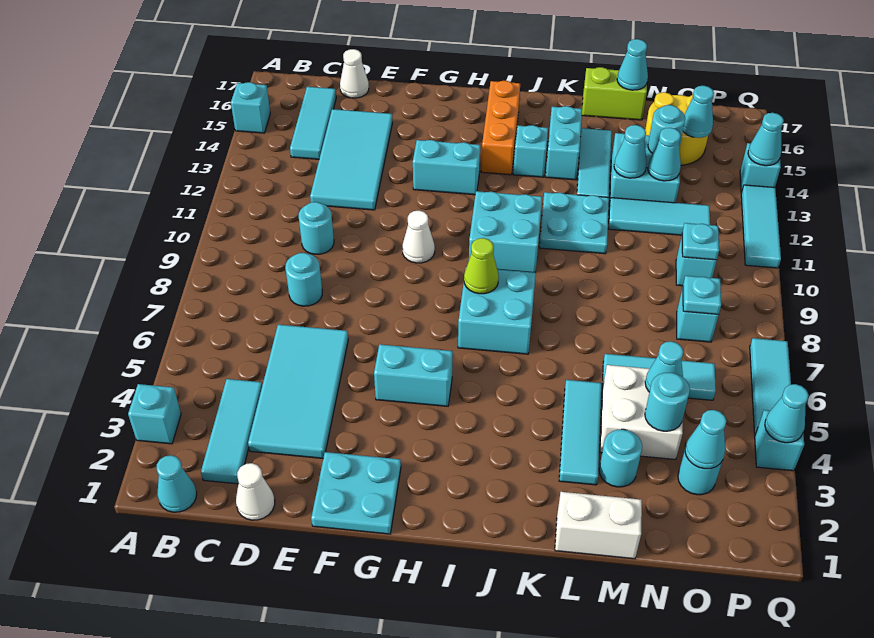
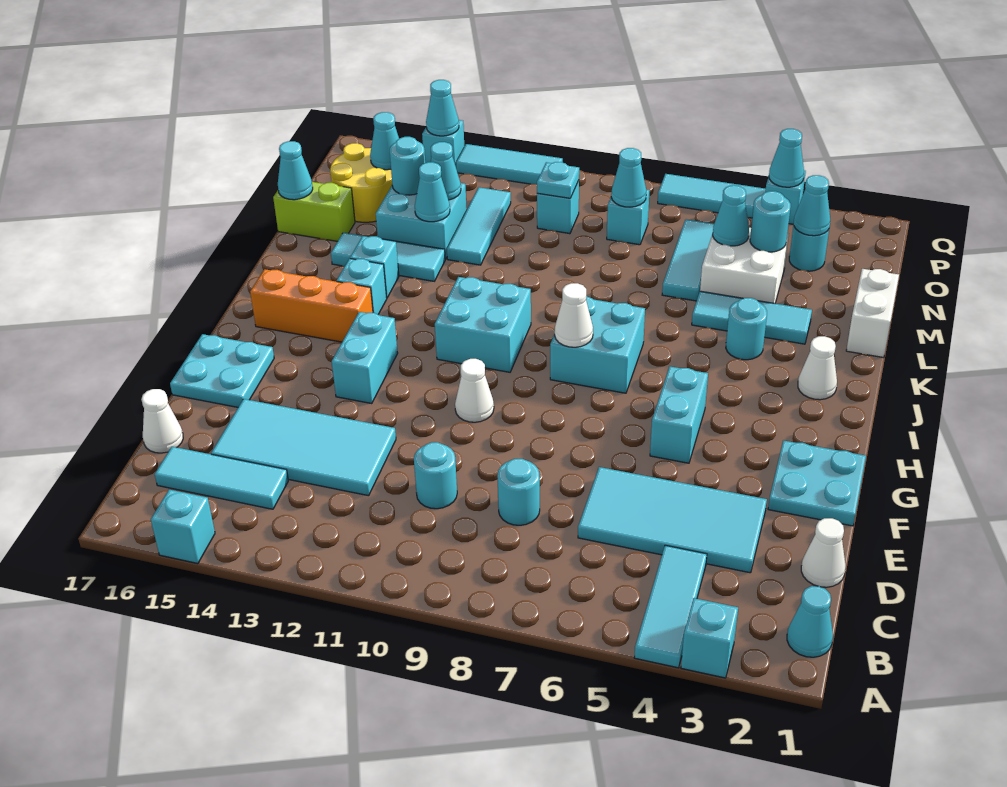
cyan 1x3 tile [201,379,262,484] -> cyan 1x3 tile turned to [634,545,707,668]
lime 1x1 cone [464,238,499,294] -> white 1x1 cone [555,283,593,347]
none -> white 1x1 cone [798,336,837,400]
cyan 2x2 plate [539,192,609,254] -> cyan 2x2 plate moved to [170,334,274,407]
cyan 1x2 brick [546,106,582,180] -> cyan 1x1 brick [350,236,399,298]
lime 1x2 brick [582,67,647,120] -> lime 1x2 brick turned to [273,182,355,241]
cyan 1x1 round brick [599,429,642,487] -> cyan 1x1 round brick moved to [726,298,767,360]
cyan 1x1 plate [683,276,721,315] -> cyan 1x1 cone [611,148,646,207]

